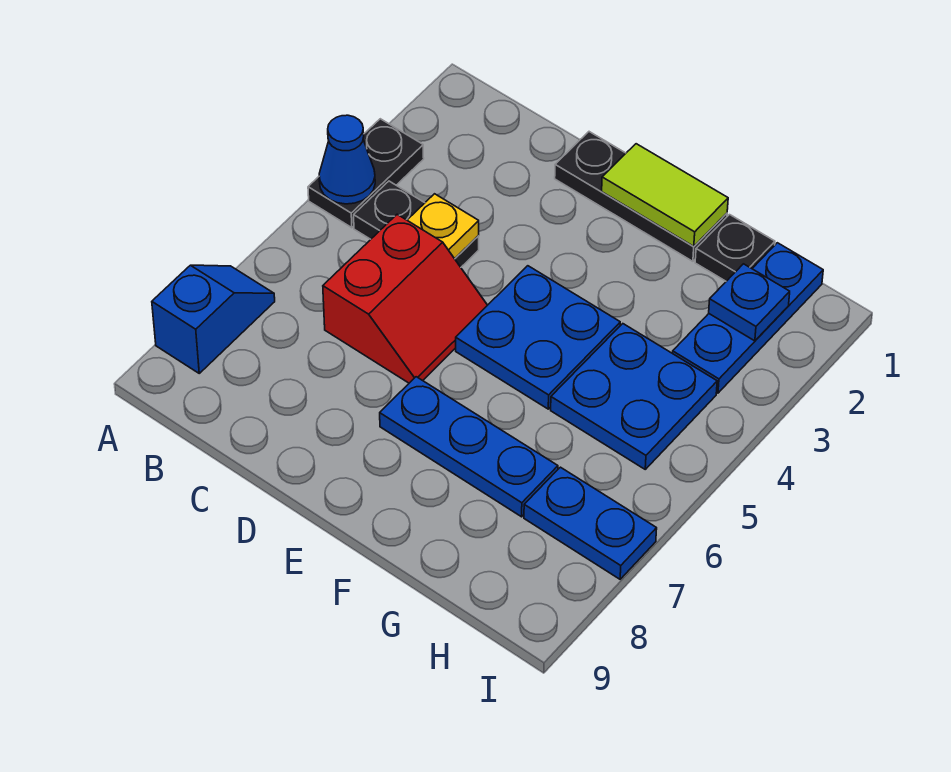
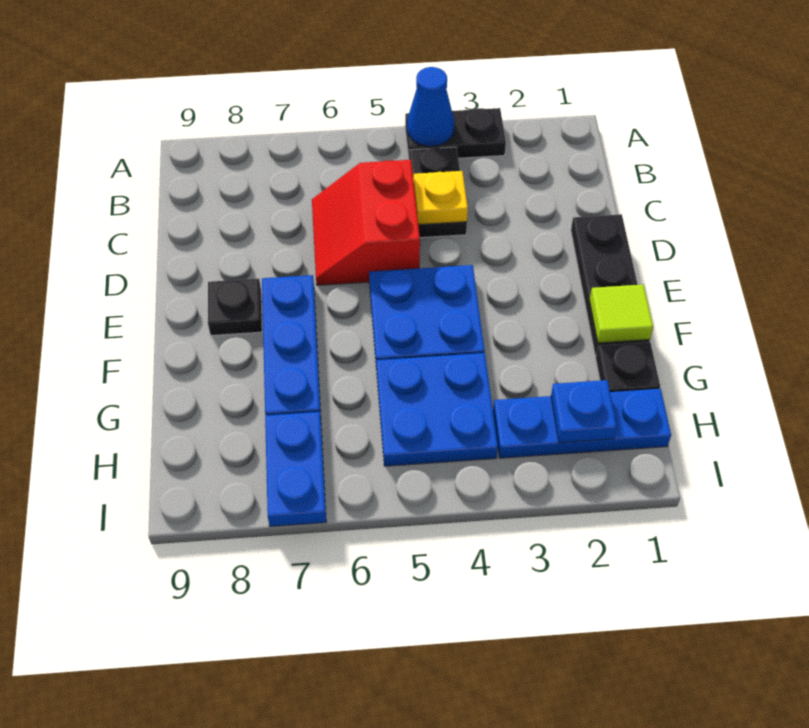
blue 1x2 slope [152,265,275,373] -> none
red 2x2 slope [323,214,487,383] -> red 2x2 slope turned to [312,160,420,285]
lime 1x2 tile [602,144,728,246] -> lime 1x1 tile [589,284,653,343]
none -> black 1x1 plate [208,279,262,335]

